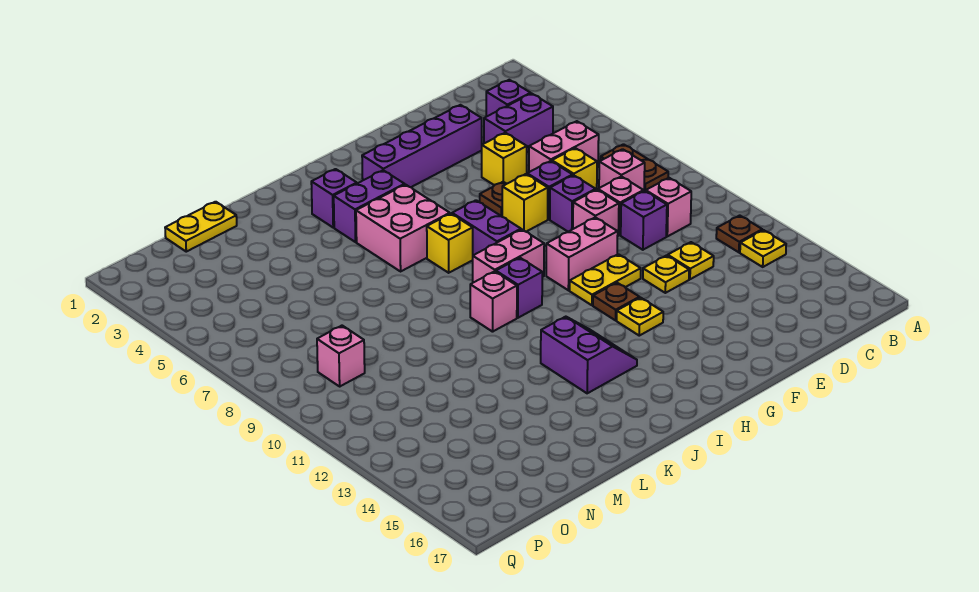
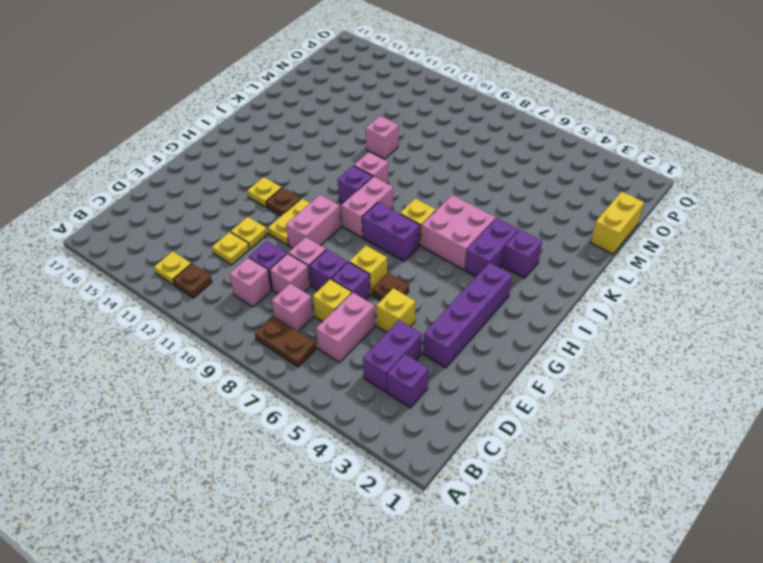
purple 2x2 slope [541,317,637,393] -> none
yellow 1x2 plate [165,202,237,252] -> yellow 1x2 brick [591,191,644,254]
pink 1x1 brick [317,326,365,386] -> pink 1x1 brick moved to [366,116,399,159]

